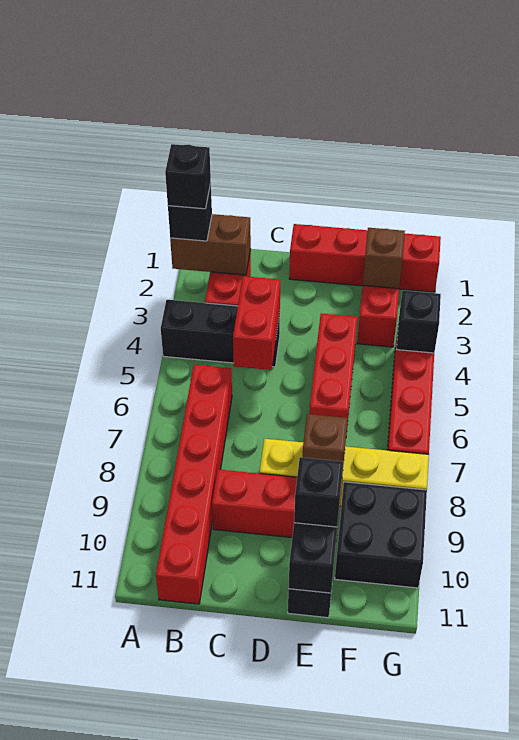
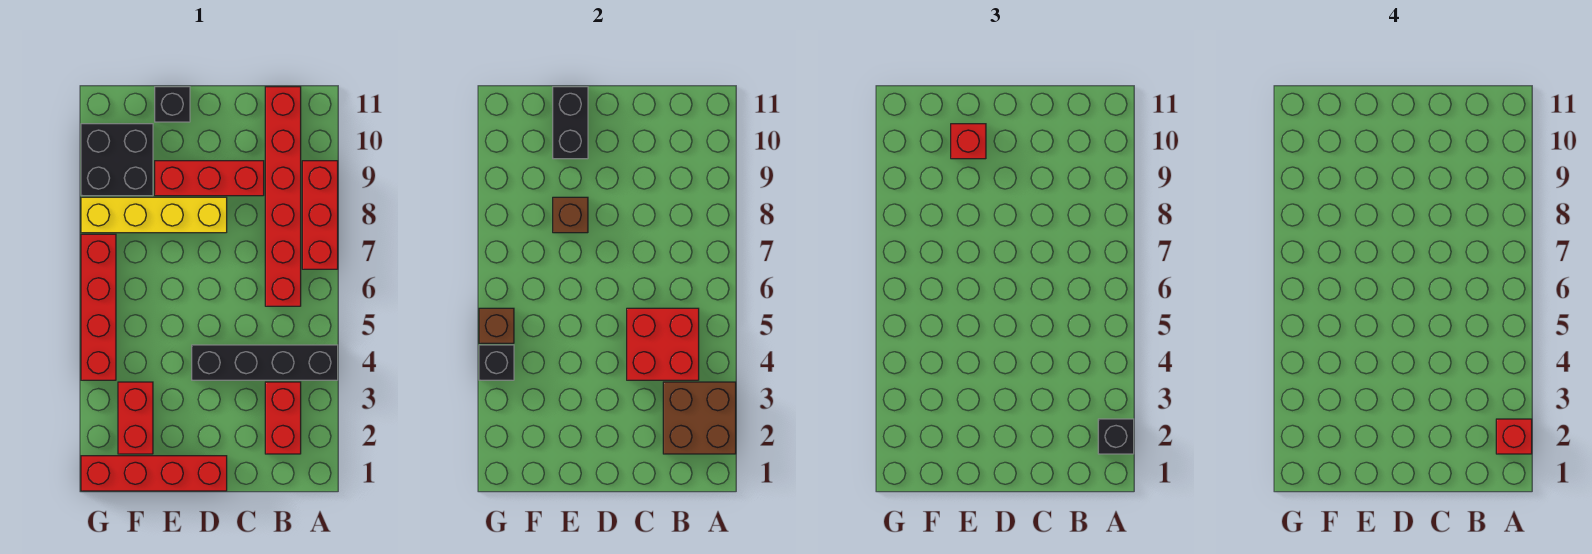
brown 1x2 brick [170,214,251,275] -> brown 2x2 brick [663,382,736,454]
black 1x1 brick [165,144,211,209] -> red 1x1 brick [1496,419,1532,454]
black 1x3 brick [161,300,280,367] -> black 1x4 brick [192,345,338,380]
red 1x2 brick [233,276,280,370] -> red 2x2 brick [627,308,699,380]
red 1x3 brick [309,314,358,434] -> red 1x3 brick moved to [302,161,338,269]
black 1x1 brick [294,457,343,527] -> red 1x1 brick [951,124,986,159]
brown 1x1 brick [363,228,405,289] -> brown 1x1 brick moved to [479,308,514,343]

